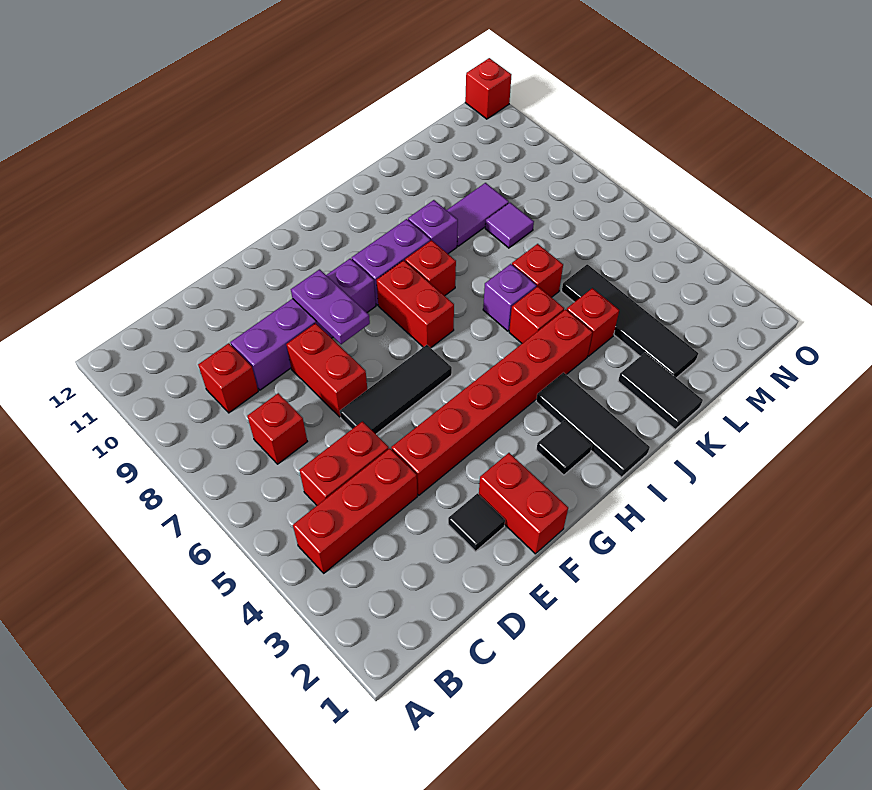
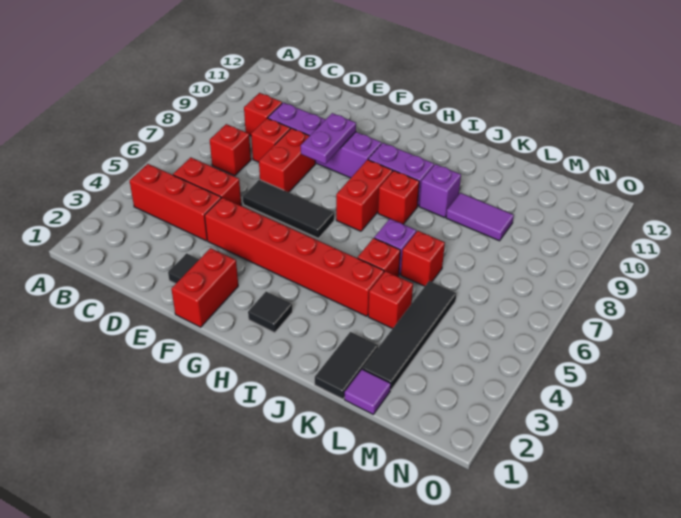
black 1x3 tile [536,373,650,477] -> none
purple 1x1 tile [485,203,534,248] -> purple 1x1 tile moved to [344,369,391,414]
red 1x1 brick [465,58,511,119] -> red 1x1 brick moved to [251,118,290,162]

